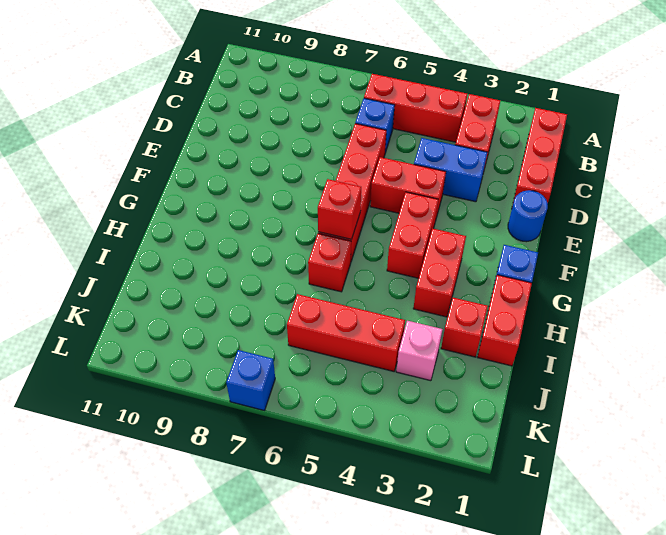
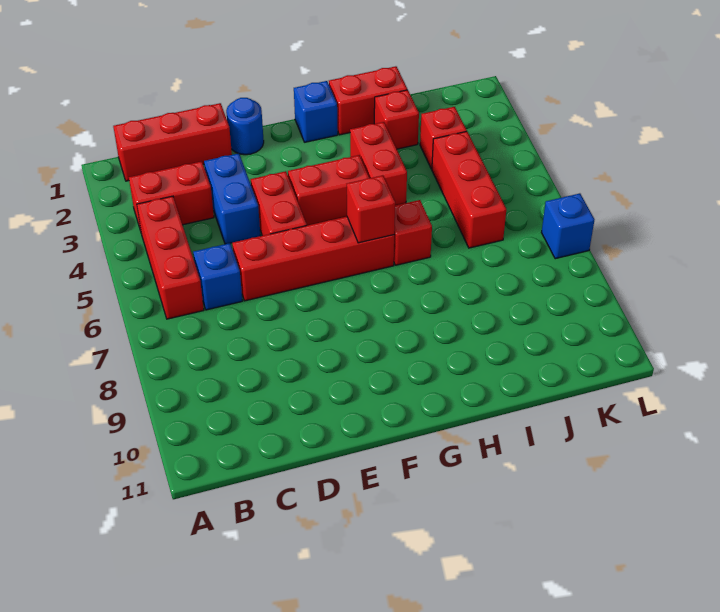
red 1x2 brick [413,229,466,317] -> red 1x2 brick turned to [350,122,407,205]
pink 1x1 brick [396,321,443,381] -> red 1x1 brick [420,107,467,169]

